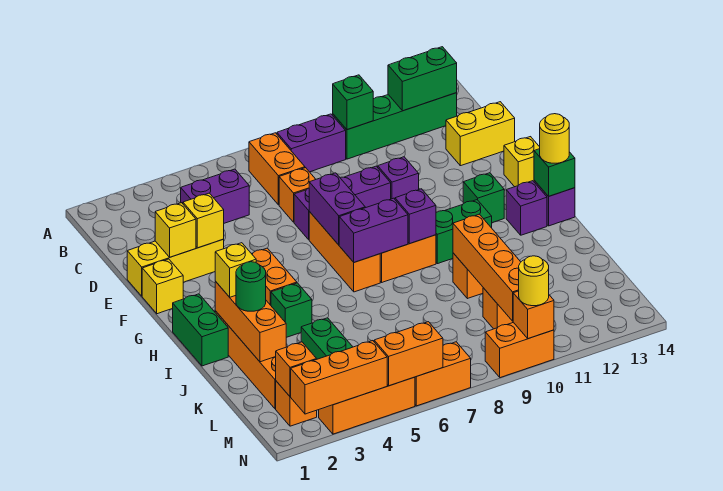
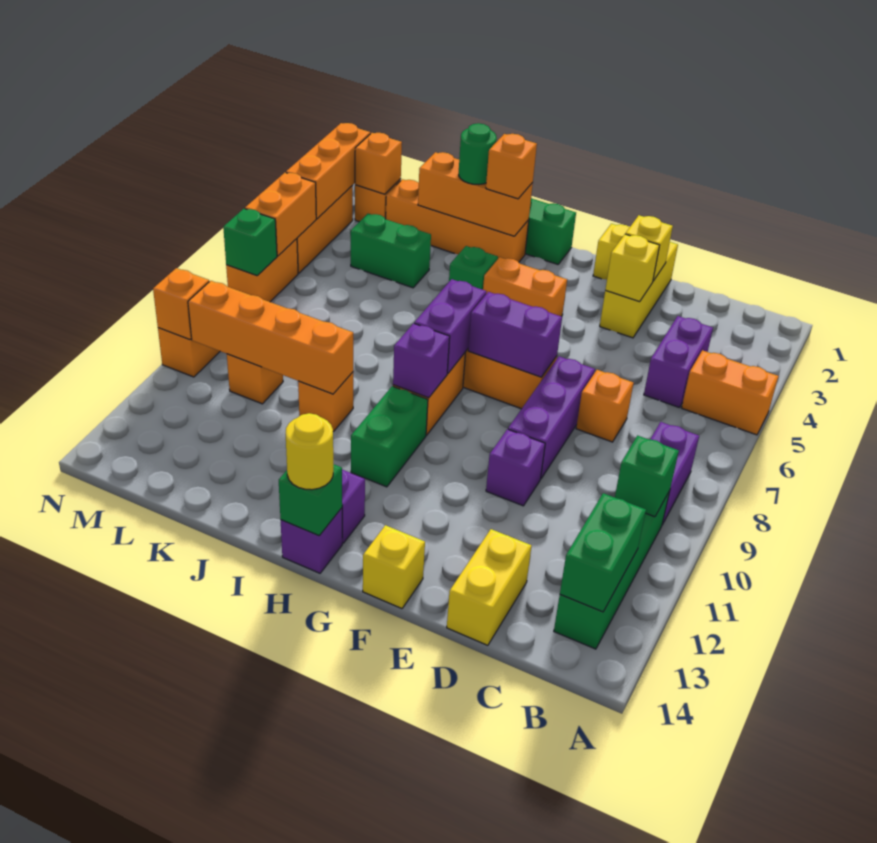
orange 1x2 brick [249,133,305,205] -> orange 1x2 brick moved to [682,350,778,435]
green 1x1 brick [463,173,504,223] -> green 1x1 brick moved to [223,209,277,276]
yellow 1x1 brick [215,243,256,297] -> orange 1x1 brick [486,134,537,199]
yellow 1x1 round brick [519,256,549,306] -> none

